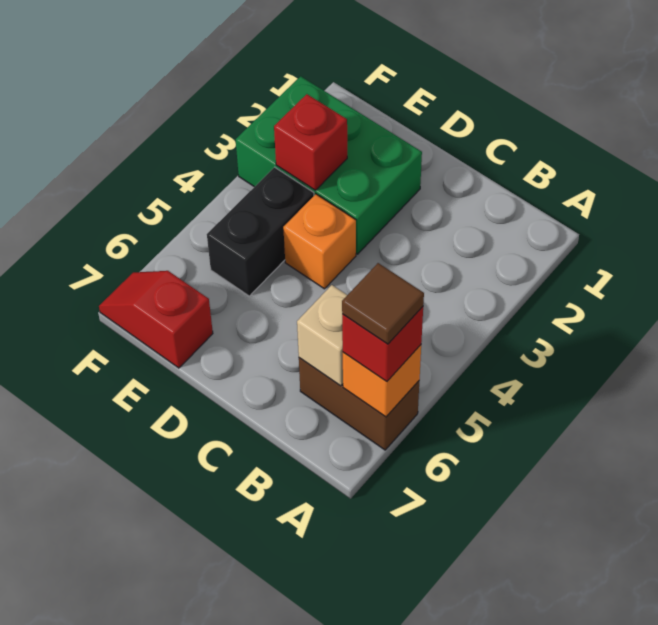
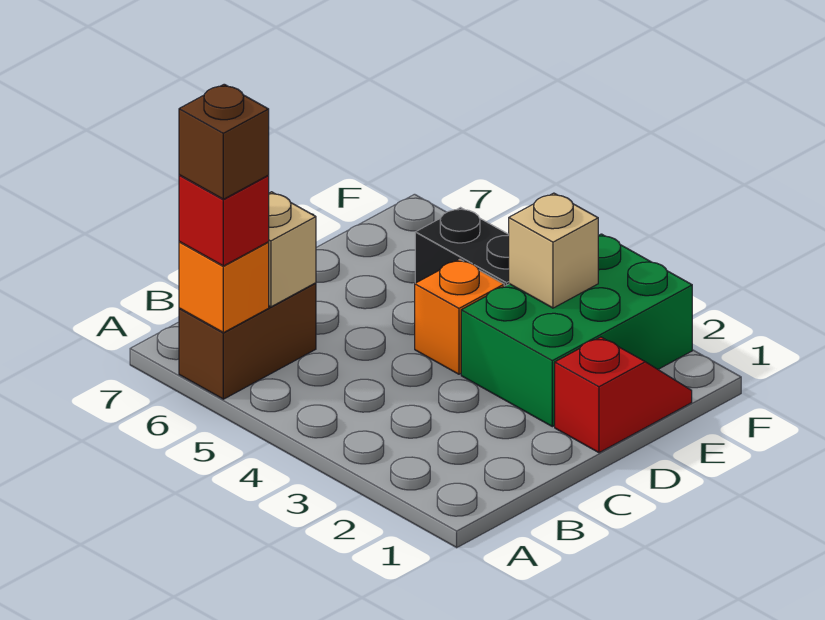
brown 1x1 tile [342,263,424,344] -> brown 1x1 brick [179,84,269,199]
red 1x1 brick [274,94,347,190] -> tan 1x1 brick [509,193,598,308]
red 1x2 slope [99,271,213,368] -> red 1x2 slope moved to [555,337,692,453]

